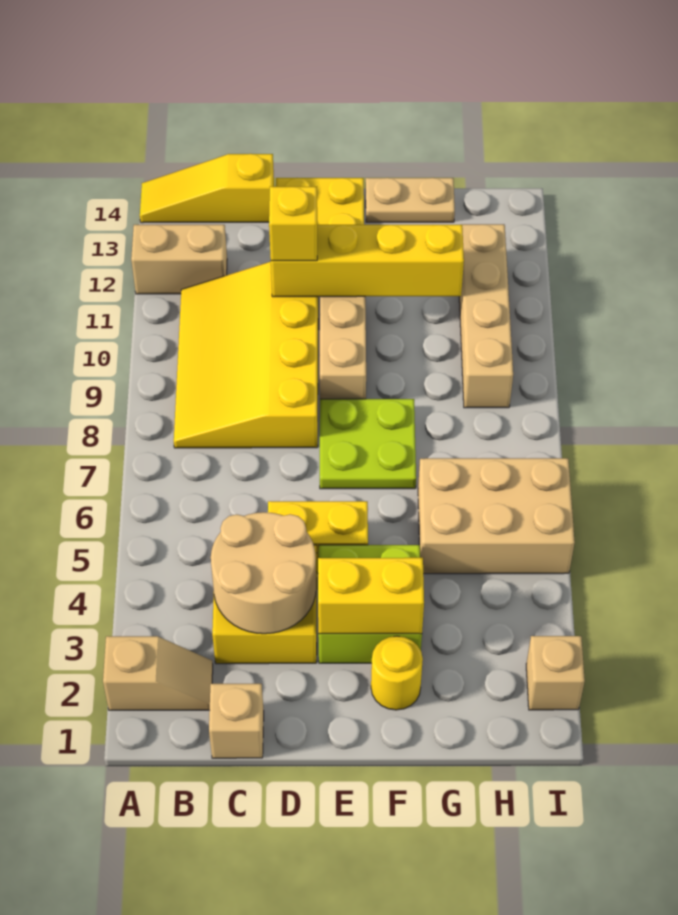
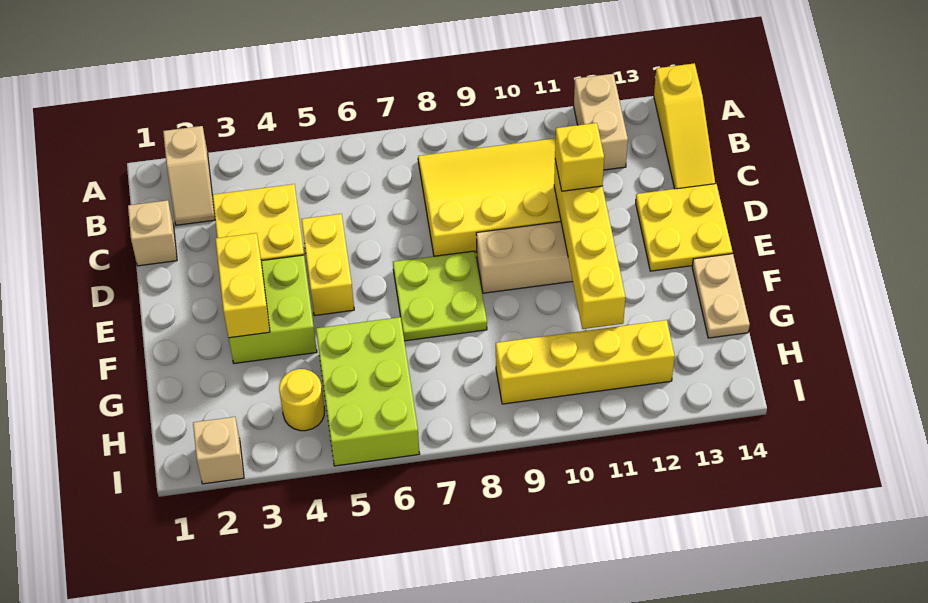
yellow 1x3 slope [140,154,274,223] -> yellow 1x3 slope turned to [654,63,715,189]
tan 2x2 round brick [211,512,316,634] -> none
yellow 1x1 round brick [371,636,423,710] -> yellow 1x1 round brick moved to [279,369,325,431]
tan 2x3 brick [418,458,575,574] -> lime 2x3 brick [316,317,420,466]
tan 1x4 brick [459,224,513,408] -> yellow 1x4 brick [496,320,675,404]

